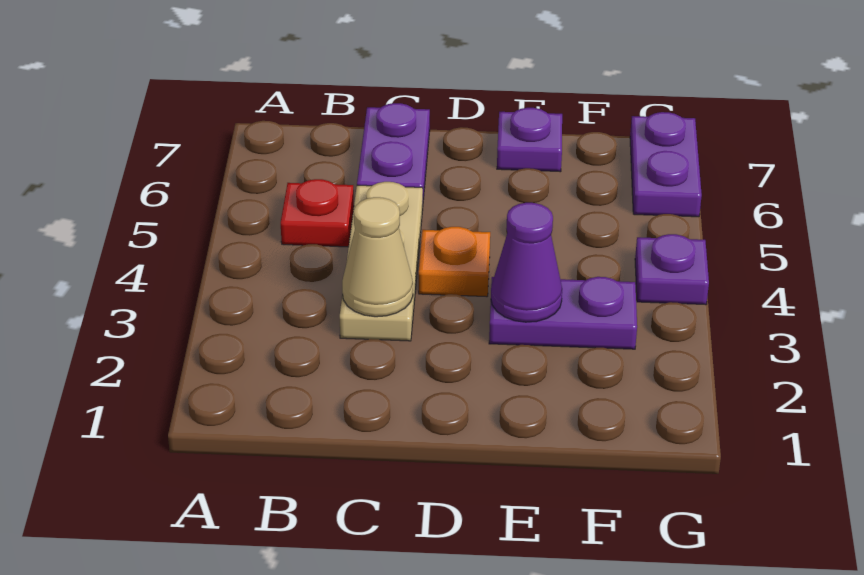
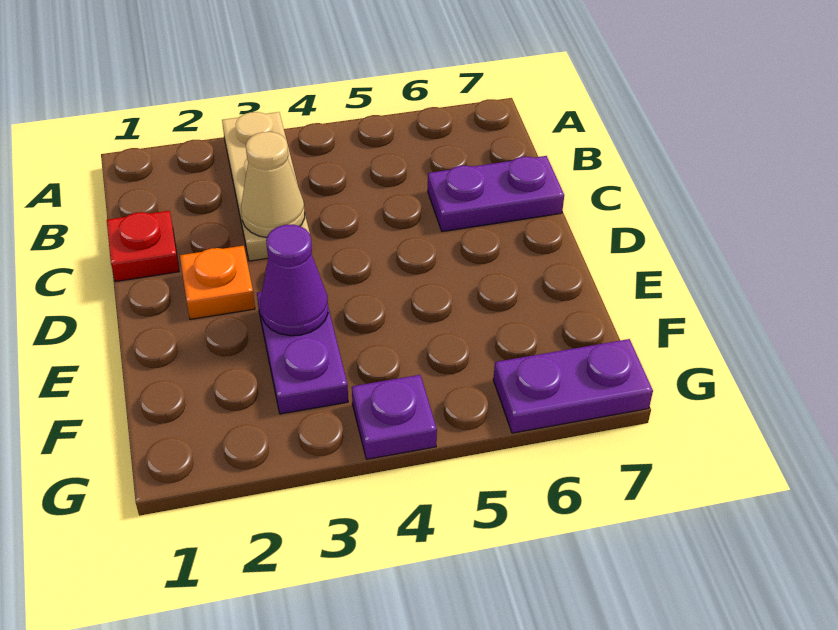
red 1x1 plate [281,179,354,247] -> red 1x1 plate moved to [107,211,179,282]
tan 1x3 plate [340,182,423,341] -> tan 1x3 plate turned to [222,112,310,261]
orange 1x1 plate [419,227,490,297] -> orange 1x1 plate moved to [180,246,255,319]
purple 1x1 plate [497,108,562,172] -> none

